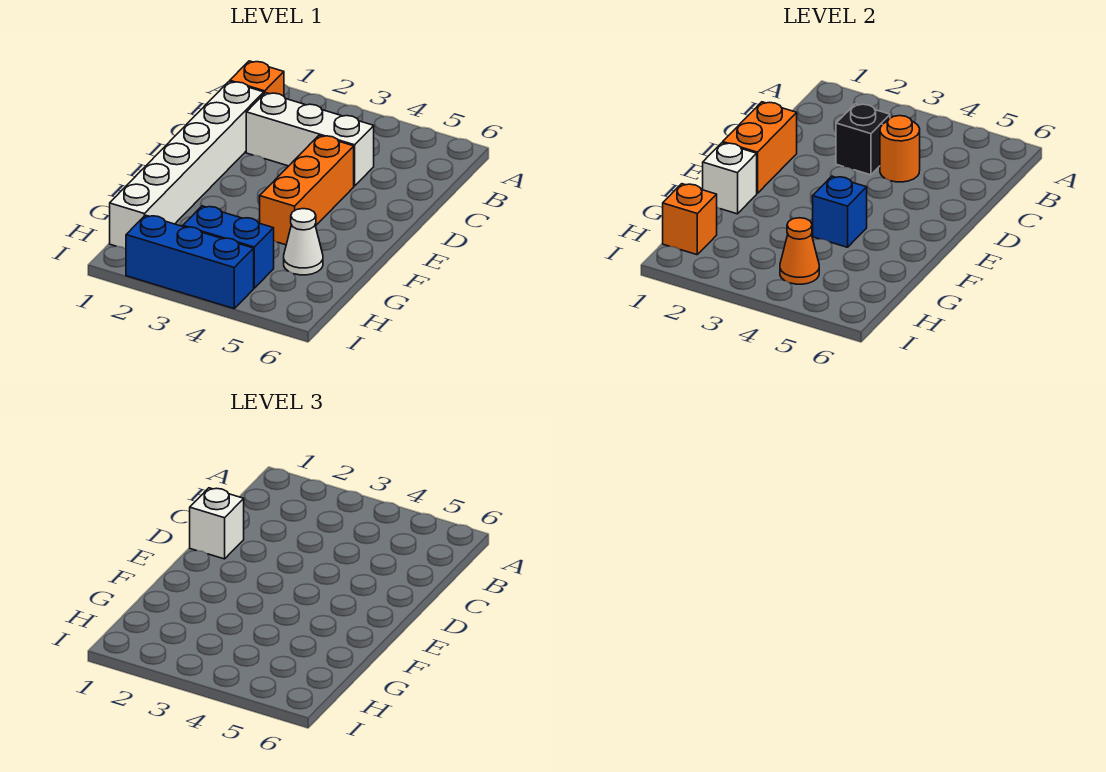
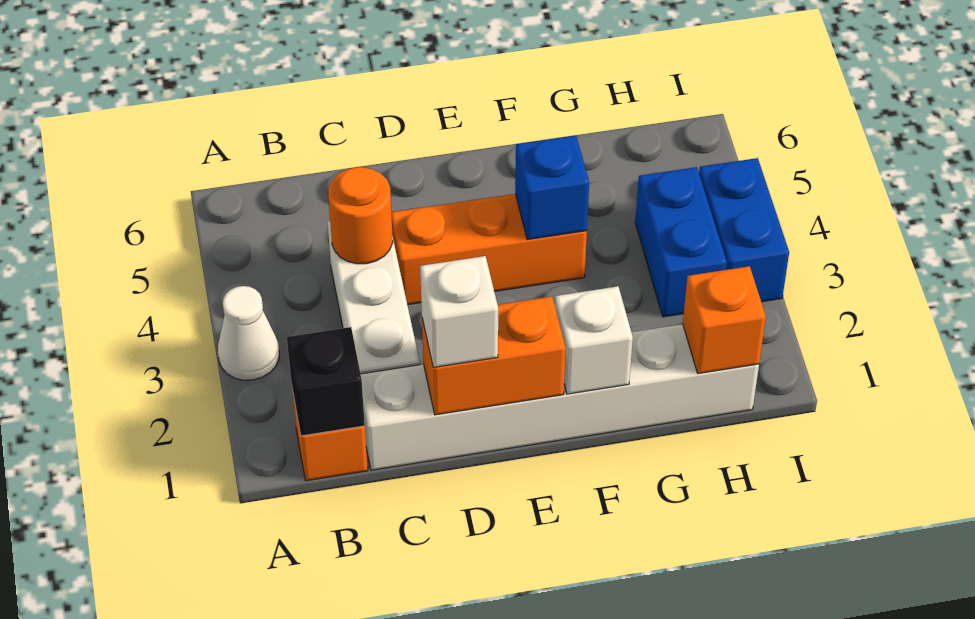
black 1x1 brick [836,104,890,175] -> black 1x1 brick moved to [287,327,365,436]
white 1x1 cone [284,209,323,275] -> white 1x1 cone moved to [218,286,279,380]
orange 1x1 cone [780,218,819,284] -> none
blue 1x3 brick [126,215,254,309] -> blue 1x2 brick [699,158,789,302]

